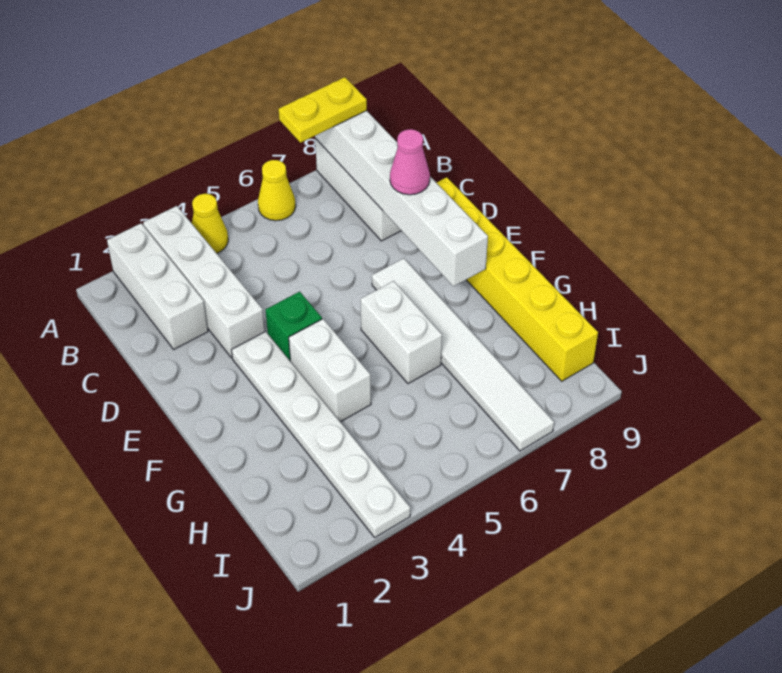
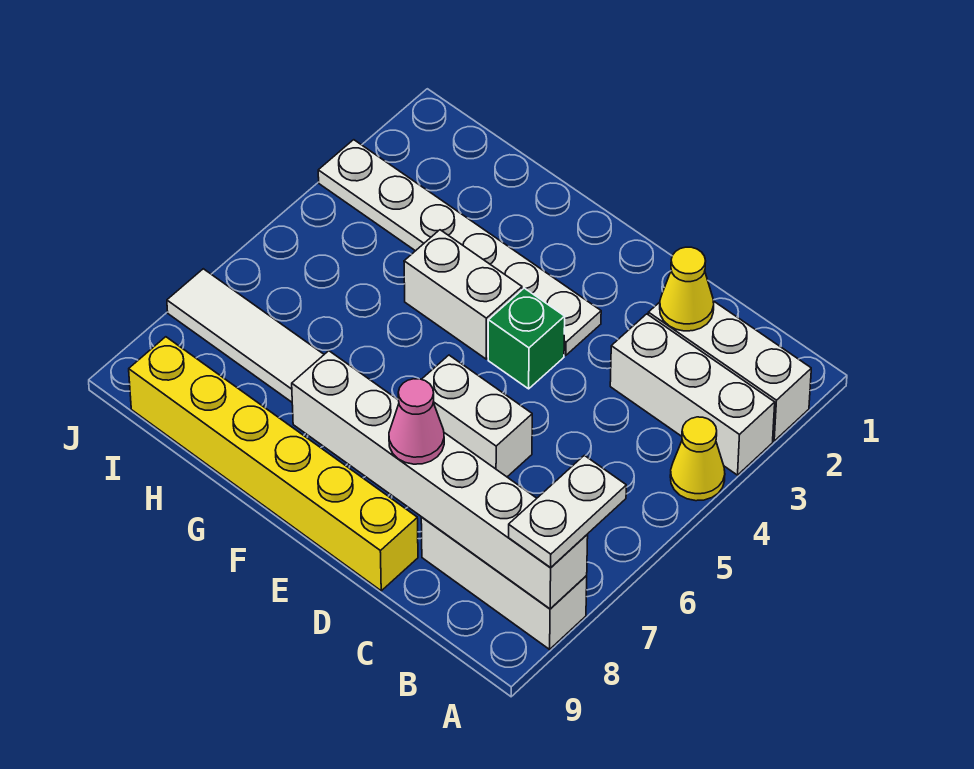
white 1x4 brick [143,206,265,358] -> white 1x3 brick [610,314,775,475]
yellow 1x1 cone [258,160,296,221] -> yellow 1x1 cone moved to [660,247,714,331]
yellow 1x2 plate [279,77,367,143] -> white 1x2 plate [509,455,626,567]
white 1x2 brick [360,281,442,384] -> white 1x2 brick moved to [422,355,532,477]

